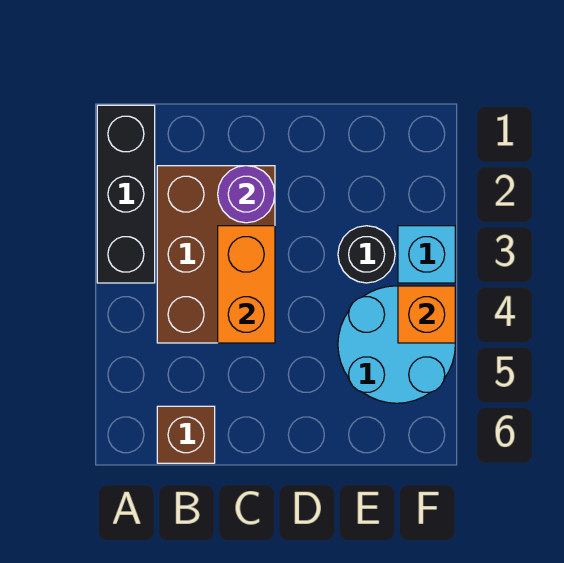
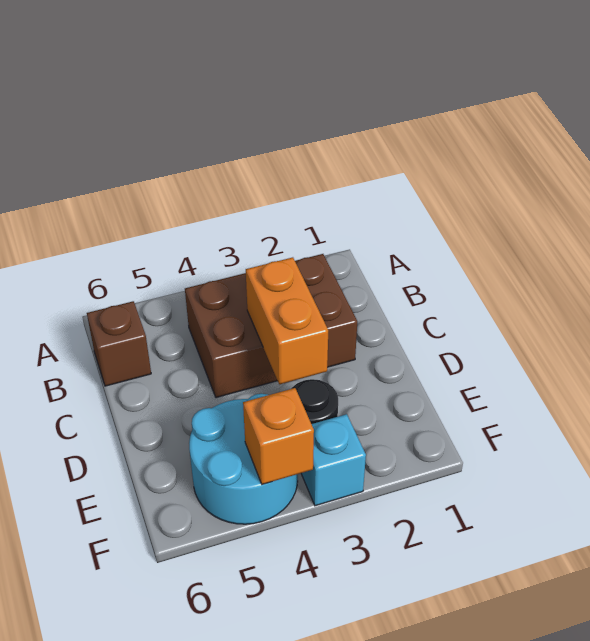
black 1x3 brick [97,105,155,283] -> none
purple 1x1 round brick [218,166,275,223] -> none
orange 1x2 brick [218,226,275,343] -> orange 1x2 brick turned to [246,257,328,384]

